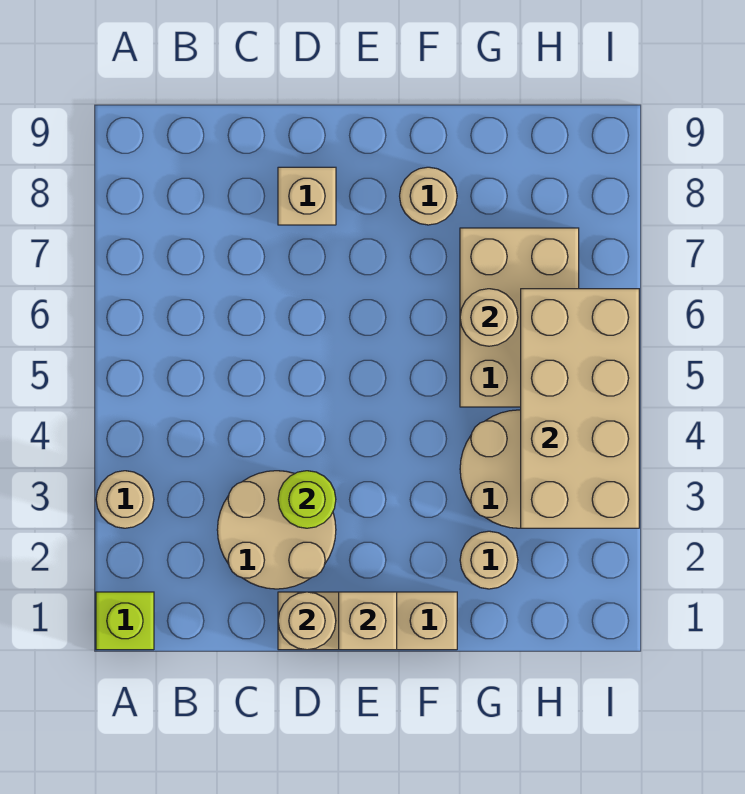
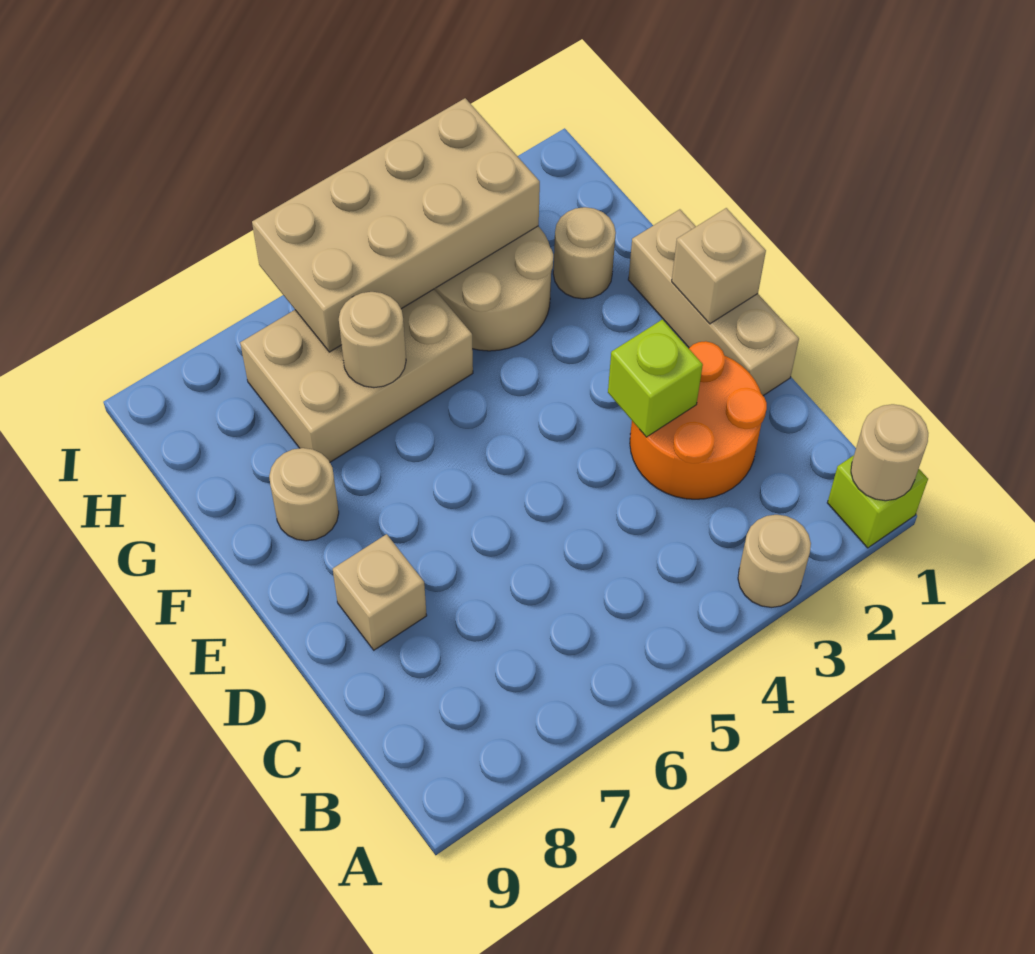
tan 2x2 round brick [217,471,336,589] -> orange 2x2 round brick [630,341,767,499]
tan 1x1 round brick [278,592,336,650] -> tan 1x1 round brick moved to [851,404,928,501]
lime 1x1 round brick [278,471,336,528] -> lime 1x1 brick [608,319,703,437]

